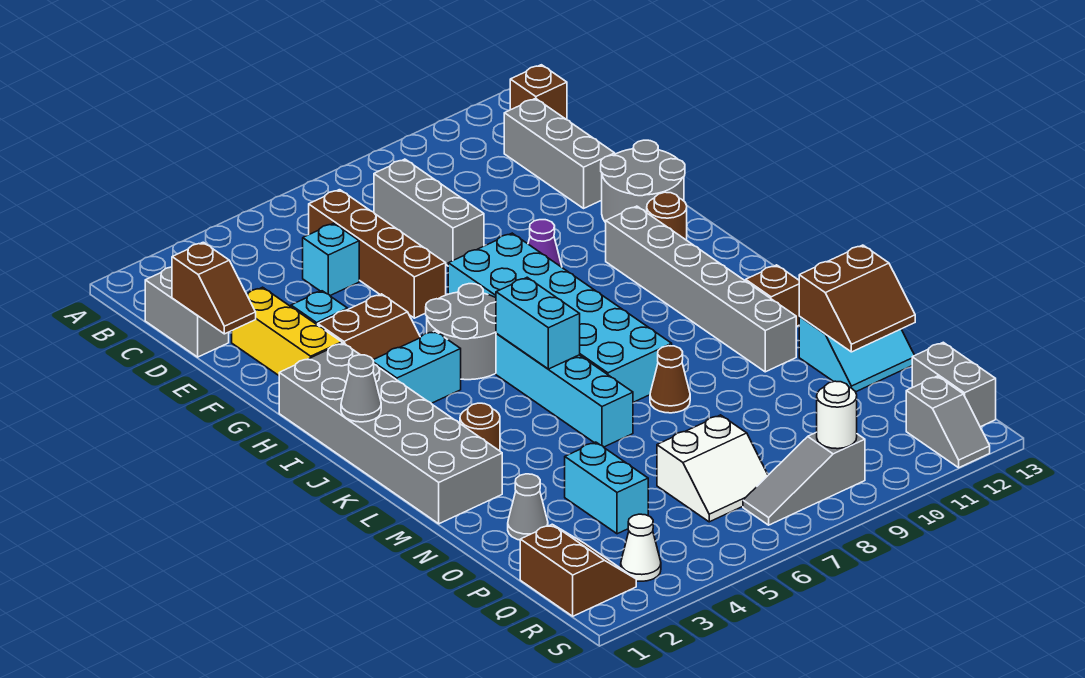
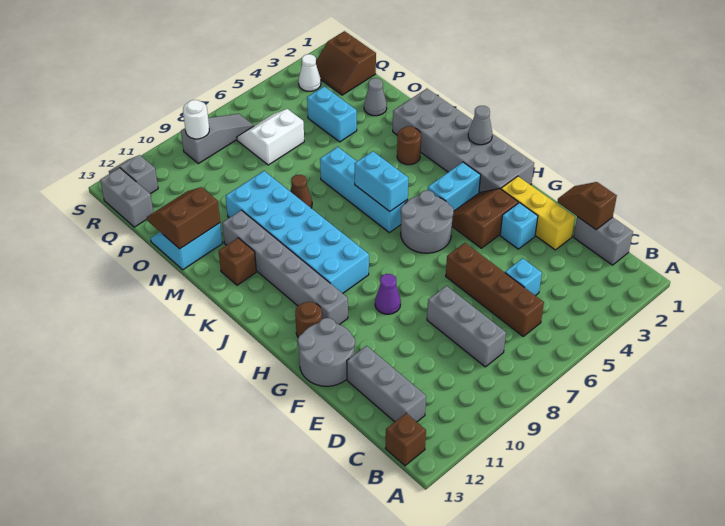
cyan 2x6 brick [448,233,672,402] -> cyan 2x6 brick moved to [226,171,369,293]

